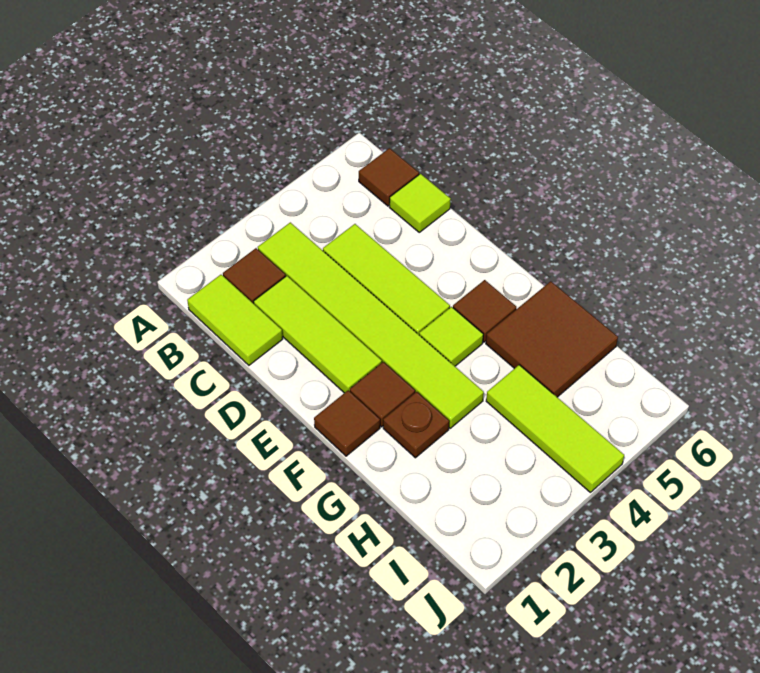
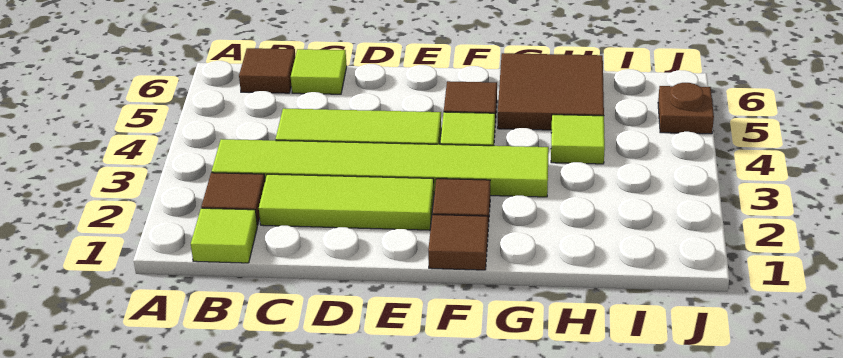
lime 1x2 tile [187,275,283,365] -> lime 1x1 tile [191,208,257,263]
brown 1x1 plate [383,392,449,458] -> brown 1x1 plate moved to [658,83,714,134]
lime 1x3 tile [486,365,624,492] -> lime 1x1 tile [551,115,605,164]

